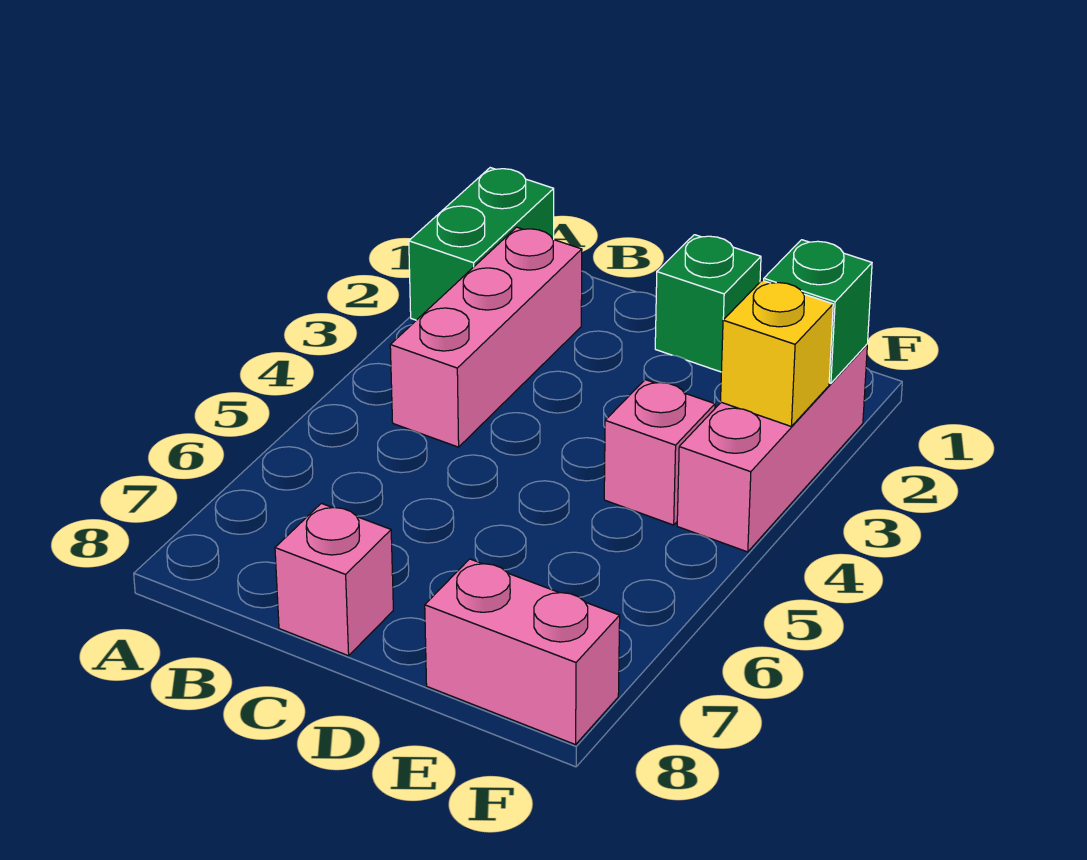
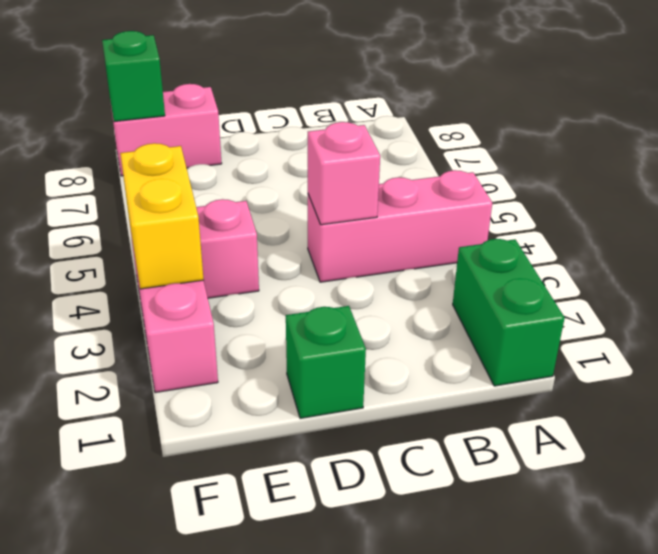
pink 1x3 brick [390,227,582,447] -> pink 1x3 brick turned to [308,170,492,282]
pink 1x1 brick [275,503,393,656] -> pink 1x1 brick moved to [308,122,380,225]
green 1x1 brick [764,240,872,383] -> green 1x1 brick moved to [102,31,165,122]
yellow 1x1 brick [721,281,833,426] -> yellow 1x2 brick [120,143,204,289]

